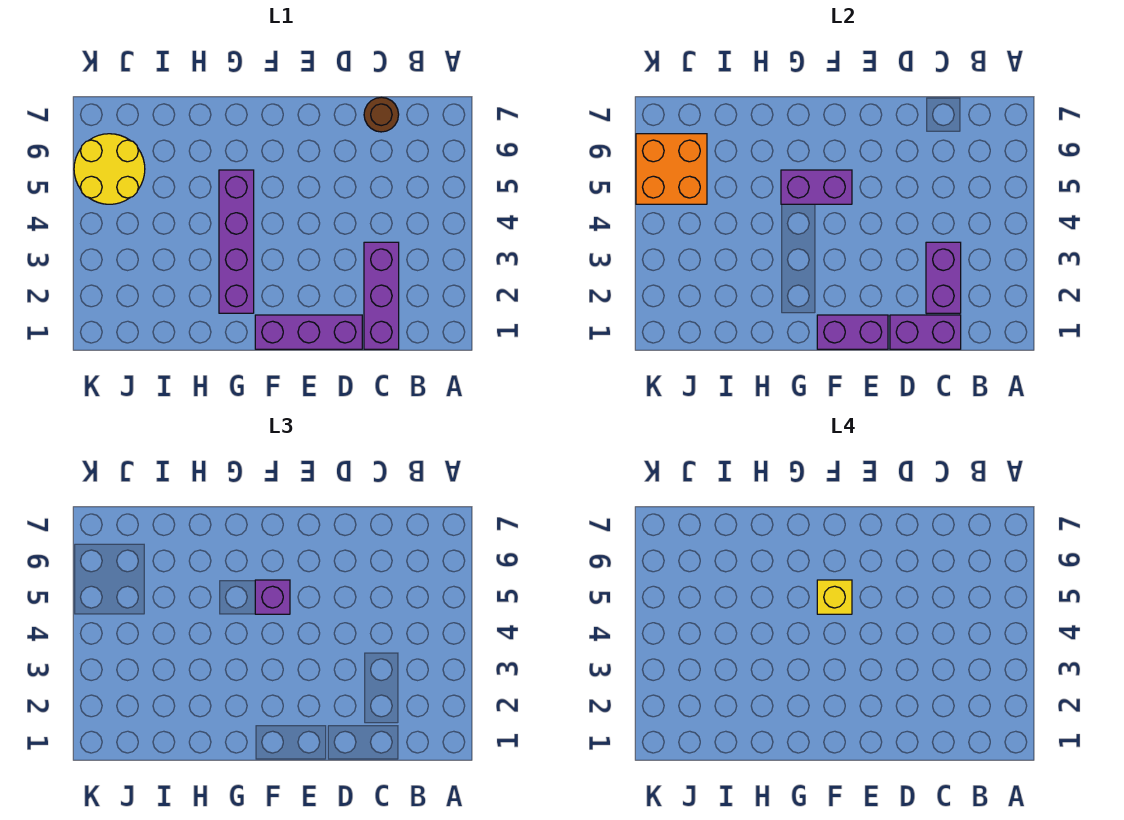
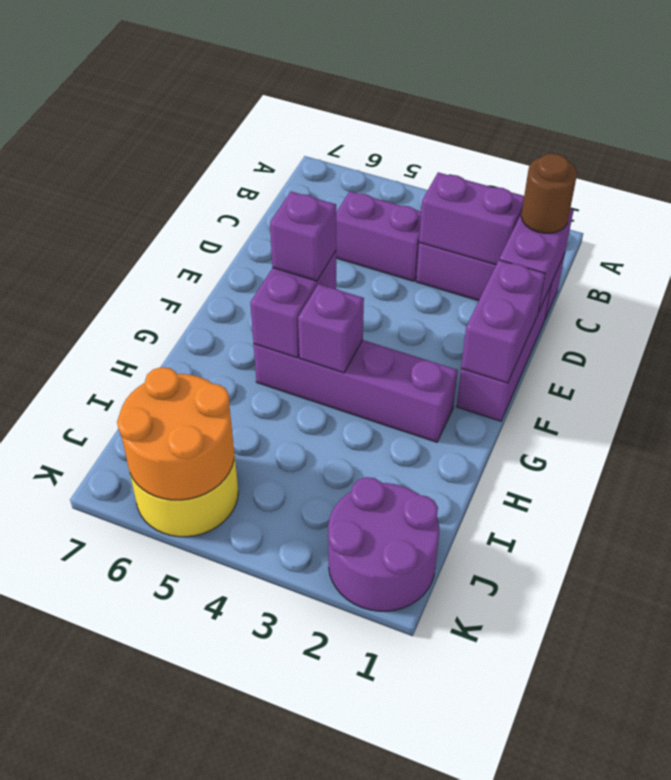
none -> purple 1x2 brick [336,191,421,281]
brown 1x1 round brick [364,97,399,132] -> brown 1x1 round brick moved to [521,154,577,233]
yellow 1x1 brick [817,580,852,614] -> none
none -> purple 1x1 brick [298,284,364,373]
none -> purple 2x2 round brick [328,477,439,611]
orange 2x2 brick [636,134,707,204] -> orange 2x2 round brick [117,367,234,500]

